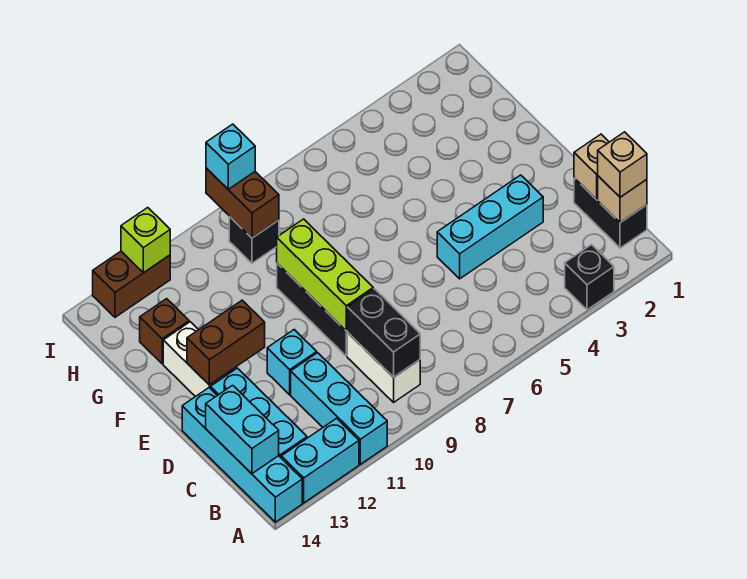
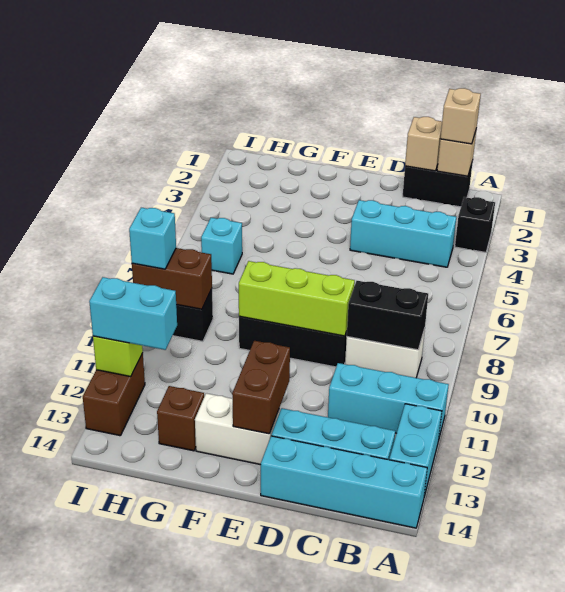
cyan 1x2 brick [206,385,279,474] -> cyan 1x2 brick moved to [89,277,177,350]
cyan 1x3 brick [437,175,543,279] -> cyan 1x3 brick turned to [350,200,456,267]
cyan 1x1 brick [267,330,317,395] -> cyan 1x1 brick moved to [201,218,242,274]

